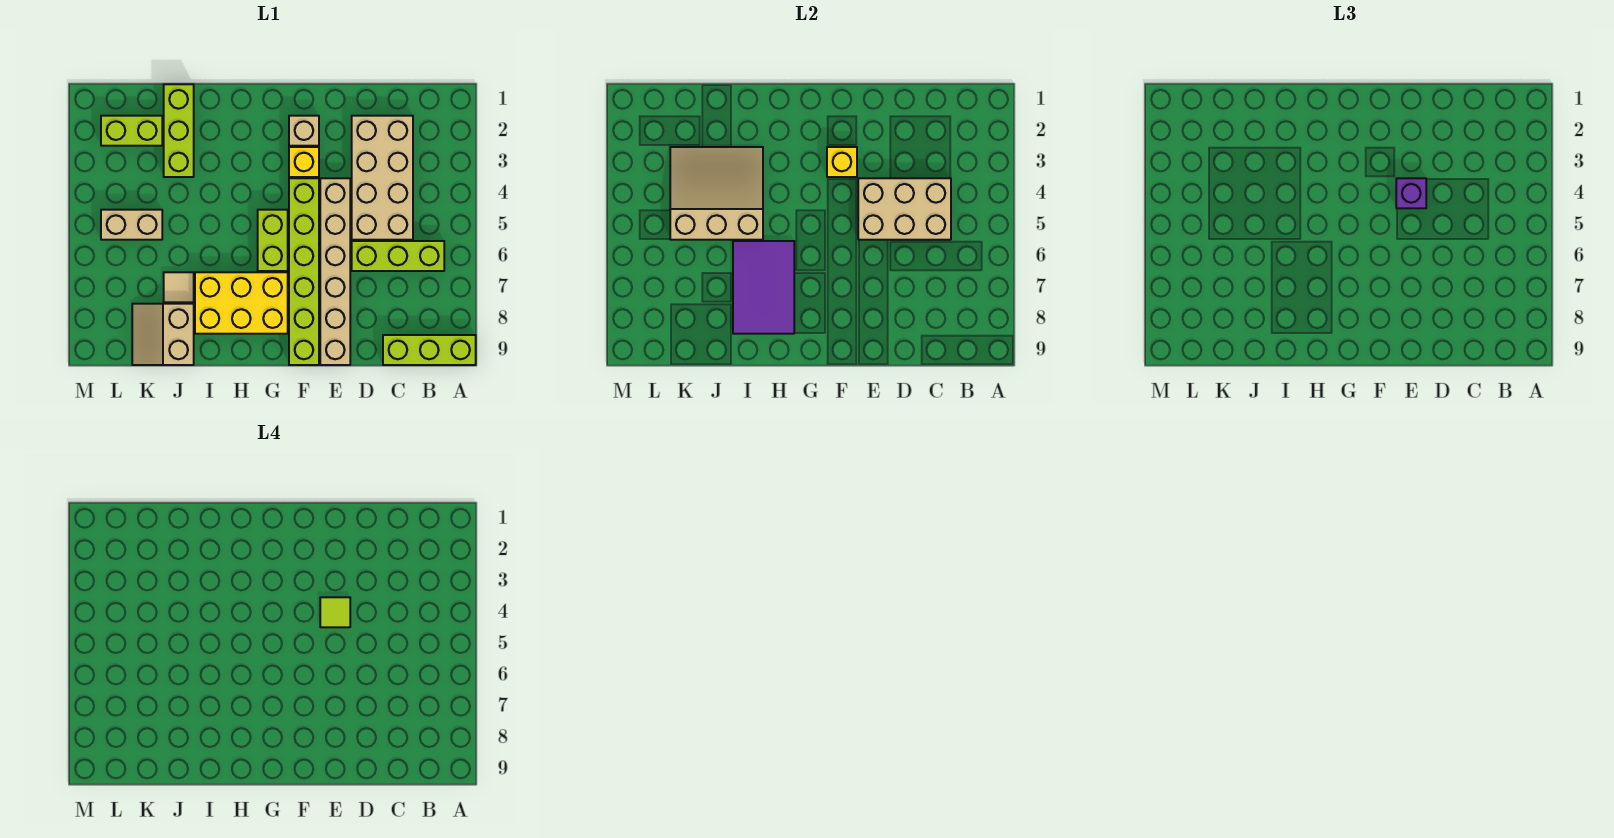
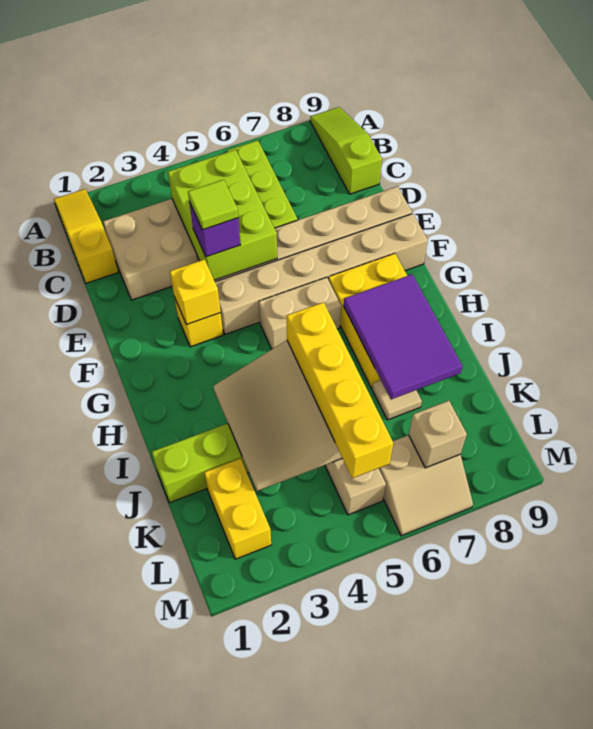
none -> yellow 1x3 slope [54,189,118,283]
lime 1x3 brick [383,335,476,365] -> lime 1x3 slope [310,107,382,194]
tan 2x3 brick [858,178,951,240] -> lime 2x3 brick [168,150,277,280]
tan 1x1 brick [289,116,319,146] -> tan 1x1 brick moved to [409,401,467,468]
lime 1x6 brick [289,178,319,365] -> tan 1x6 brick [215,214,428,334]
lime 1x2 brick [258,210,288,271] -> tan 1x2 brick [259,277,341,349]
purple 2x3 tile [733,241,794,334] -> purple 2x3 tile turned to [344,275,463,399]
none -> yellow 1x4 brick [287,302,393,478]
tan 2x2 slope [132,304,194,365] -> tan 2x2 slope moved to [379,435,473,536]
lime 1x2 brick [101,116,162,146] -> yellow 1x2 brick [204,459,271,559]

